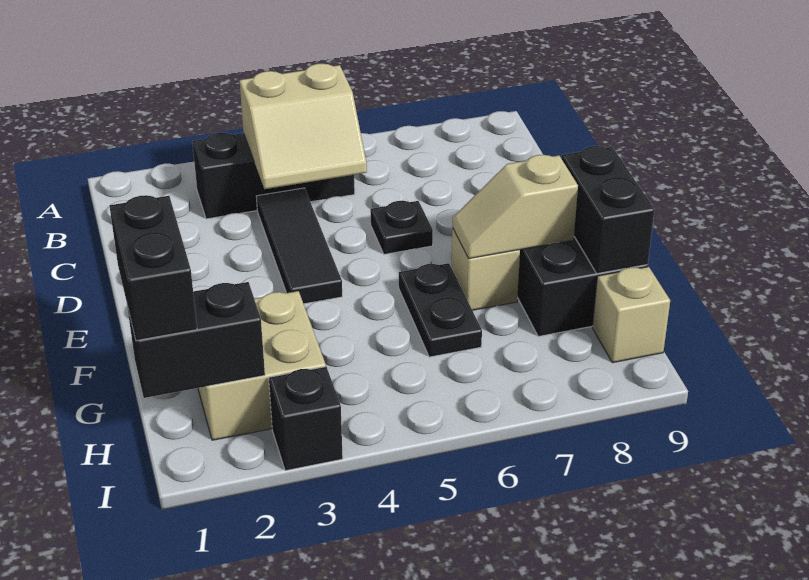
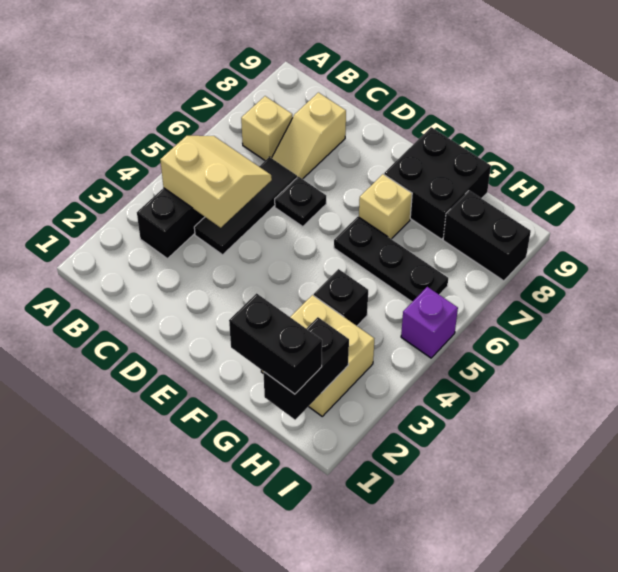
tan 2x2 slope [240,64,367,189] -> tan 2x2 slope turned to [160,136,272,228]
black 1x3 tile [256,188,342,304] -> black 1x3 tile turned to [194,157,297,255]
black 1x2 plate [399,263,482,357] -> black 1x3 plate [334,217,448,302]
tan 1x2 slope [453,155,578,259] -> tan 1x2 slope moved to [272,93,346,179]
black 1x2 brick [562,146,654,274] -> black 1x2 brick moved to [443,191,531,281]
tan 1x1 brick [593,267,670,363] -> tan 1x1 brick moved to [241,96,293,161]
black 1x1 brick [269,367,343,471] -> black 1x1 brick moved to [314,269,368,326]
none -> purple 1x1 brick [401,287,458,358]

